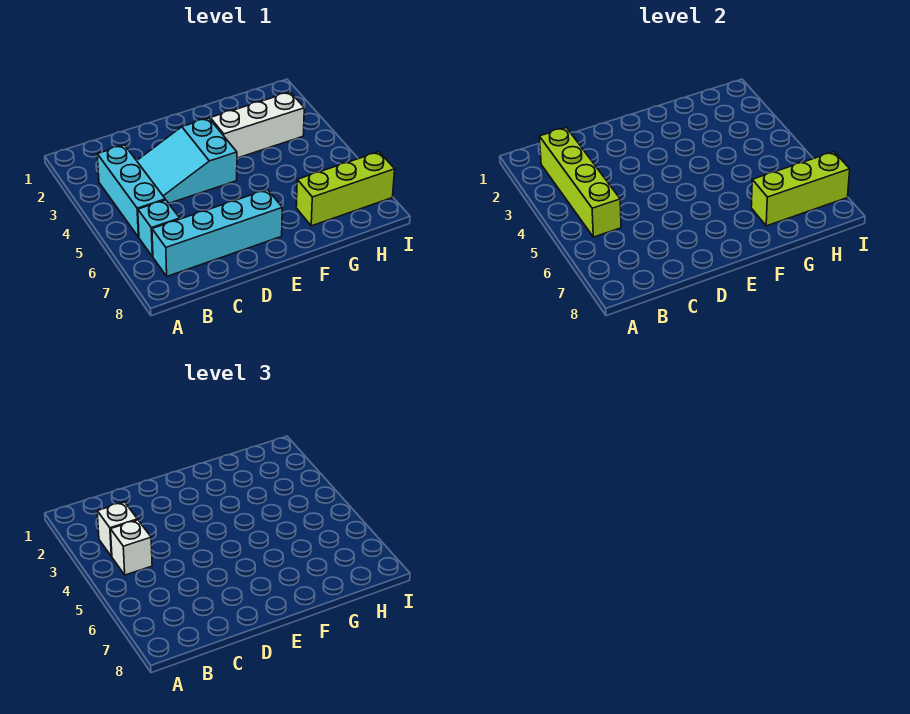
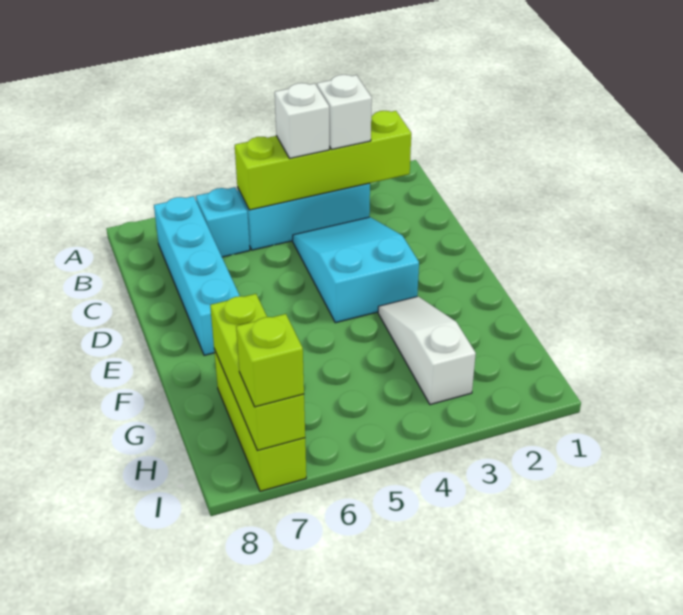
white 1x3 brick [210,92,304,158] -> white 1x3 slope [378,296,476,405]
none -> lime 1x1 brick [236,314,304,407]

